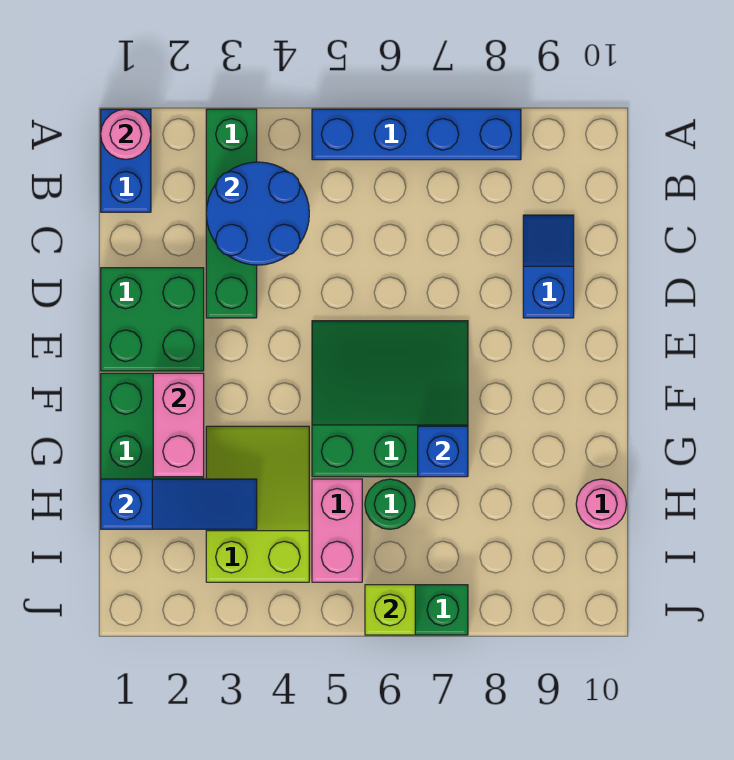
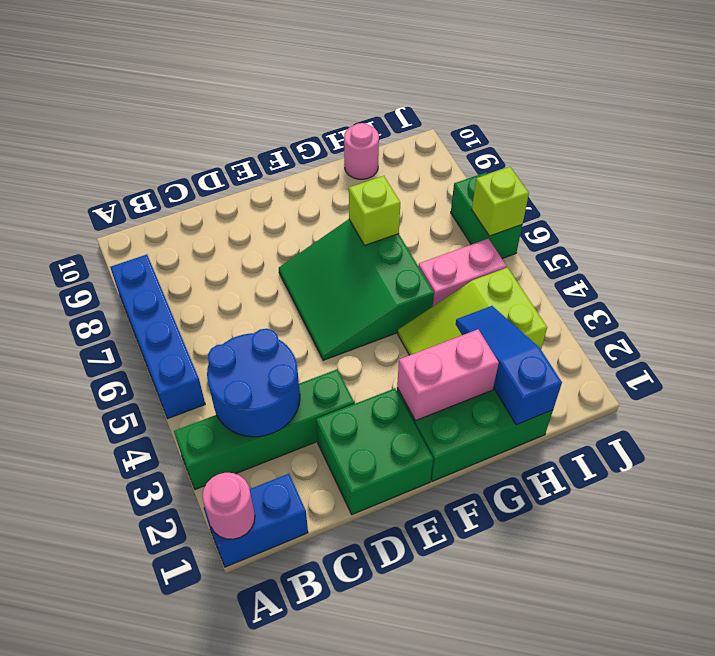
blue 1x2 slope [523,215,574,318] -> none
blue 1x1 brick [418,426,468,477] -> lime 1x1 brick [349,176,400,245]
green 1x1 round brick [365,479,415,529] -> none

